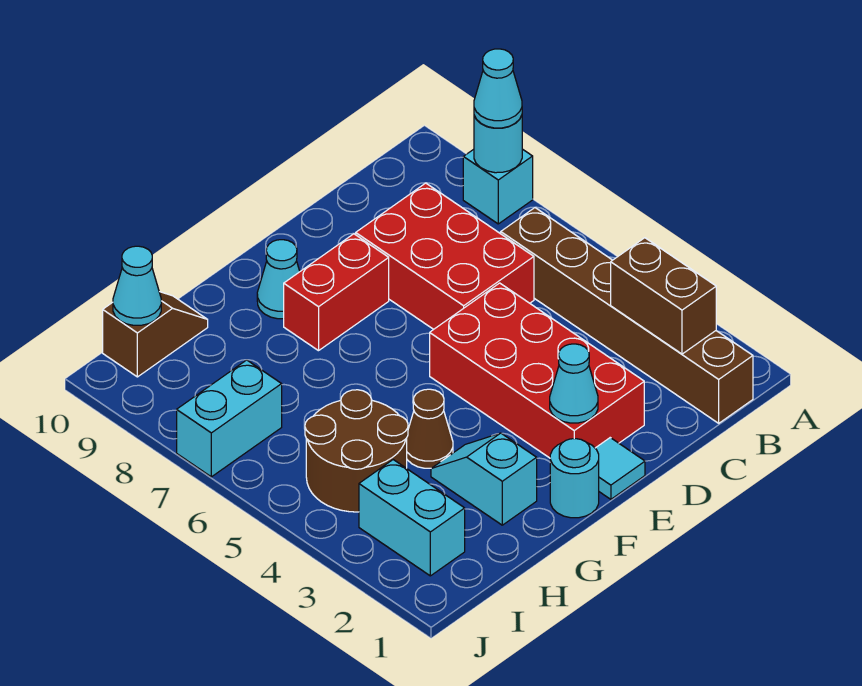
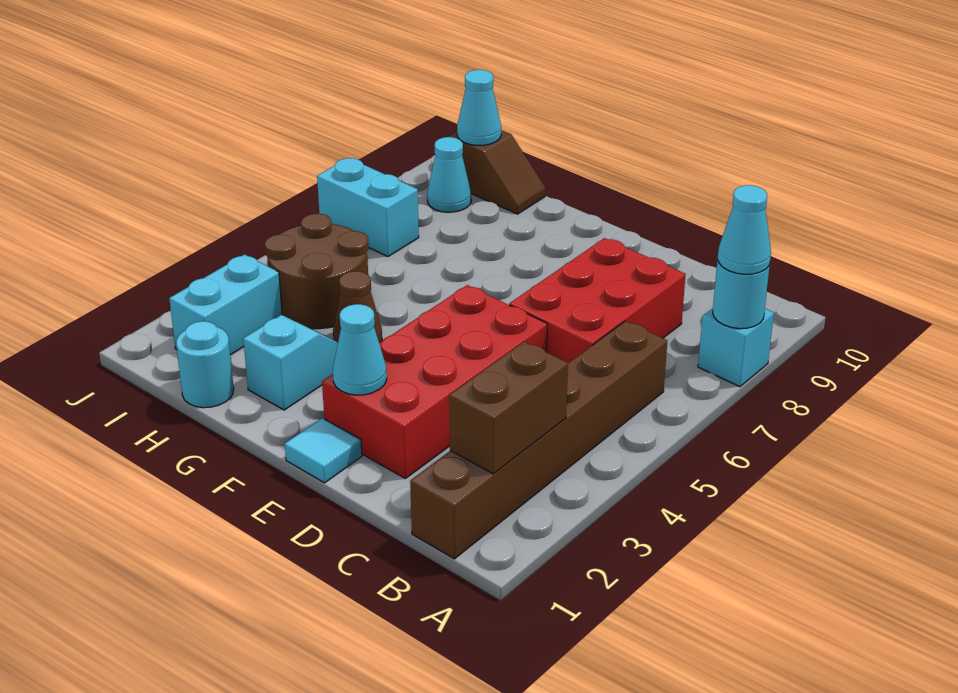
red 1x2 brick [284,234,389,351] -> none
cyan 1x1 round brick [550,439,599,518] -> cyan 1x1 round brick moved to [176,321,234,408]
cyan 1x1 cone [257,240,300,319] -> cyan 1x1 cone moved to [427,137,471,212]

